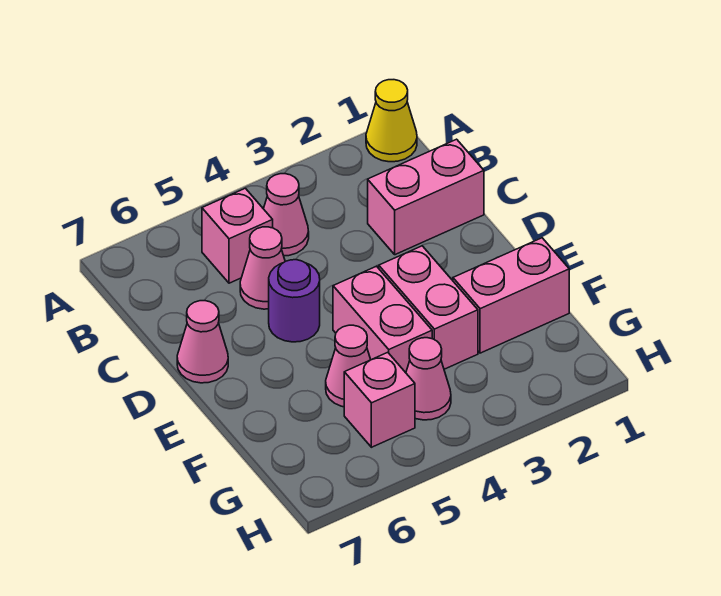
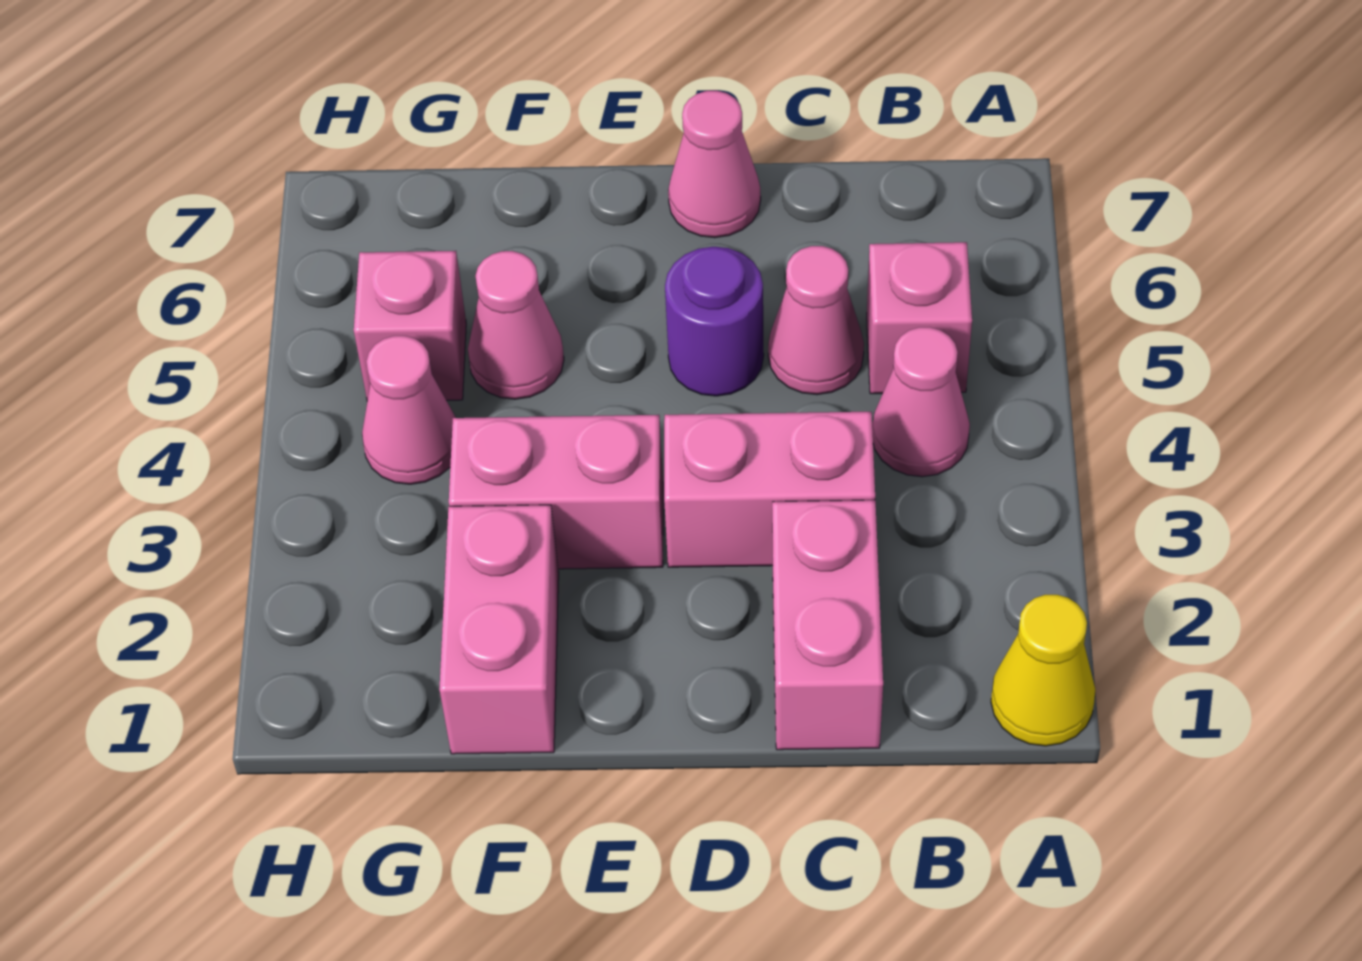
pink 1x2 brick [333,266,432,373] -> pink 1x2 brick moved to [664,412,875,567]

